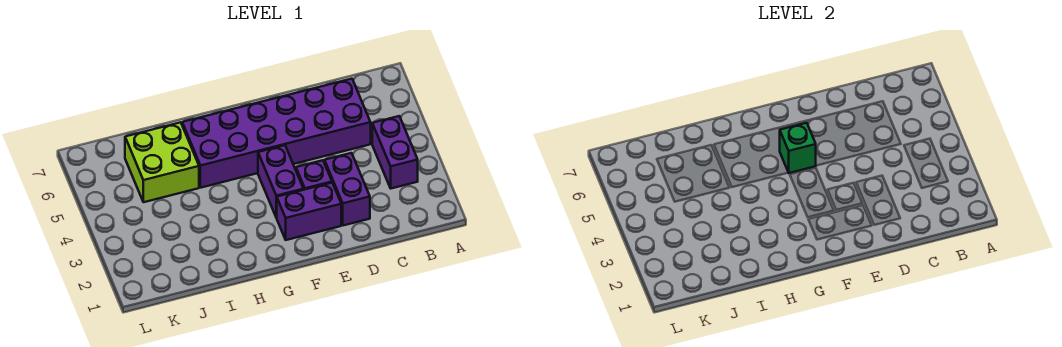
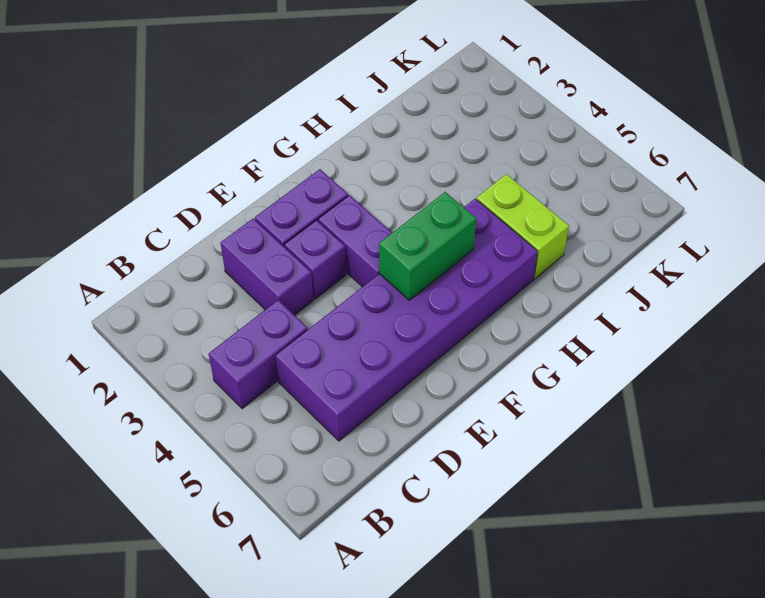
purple 1x2 brick [372,116,418,188] -> purple 1x2 brick turned to [209,300,308,409]
green 1x1 brick [780,123,816,173] -> green 1x2 brick [379,192,476,300]
lime 2x2 brick [125,122,199,202] -> lime 1x2 brick [476,174,569,279]

